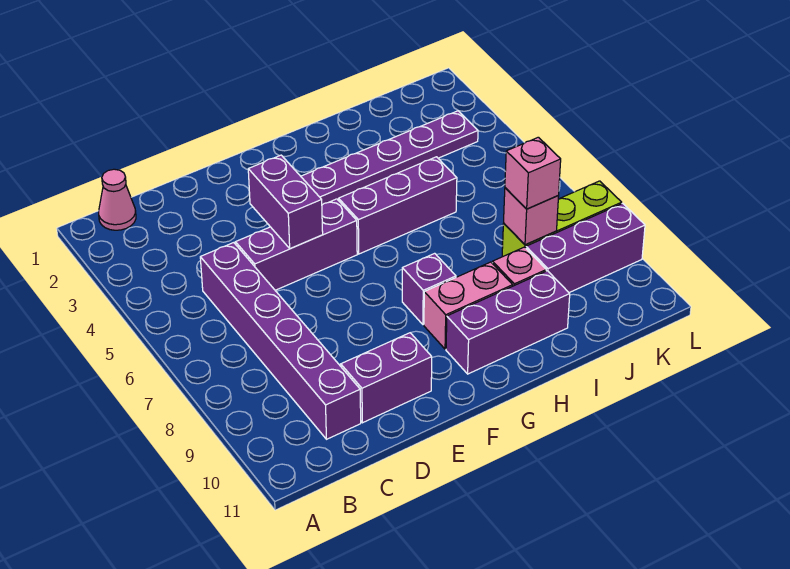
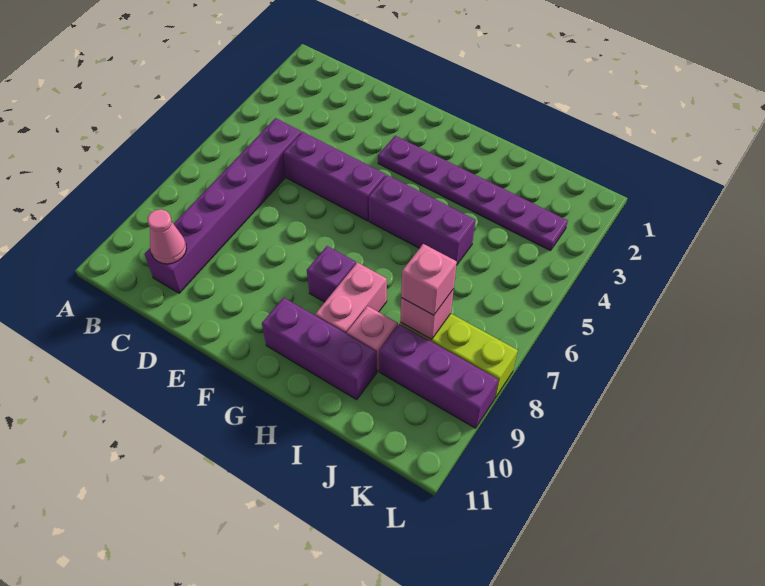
pink 1x1 cone [99,169,136,230] -> pink 1x1 cone moved to [147,209,187,264]
purple 1x2 brick [341,333,432,423] -> none
purple 1x2 brick [248,155,323,249] -> none
pink 1x2 brick [424,262,513,349] -> pink 1x2 brick turned to [315,262,387,334]

